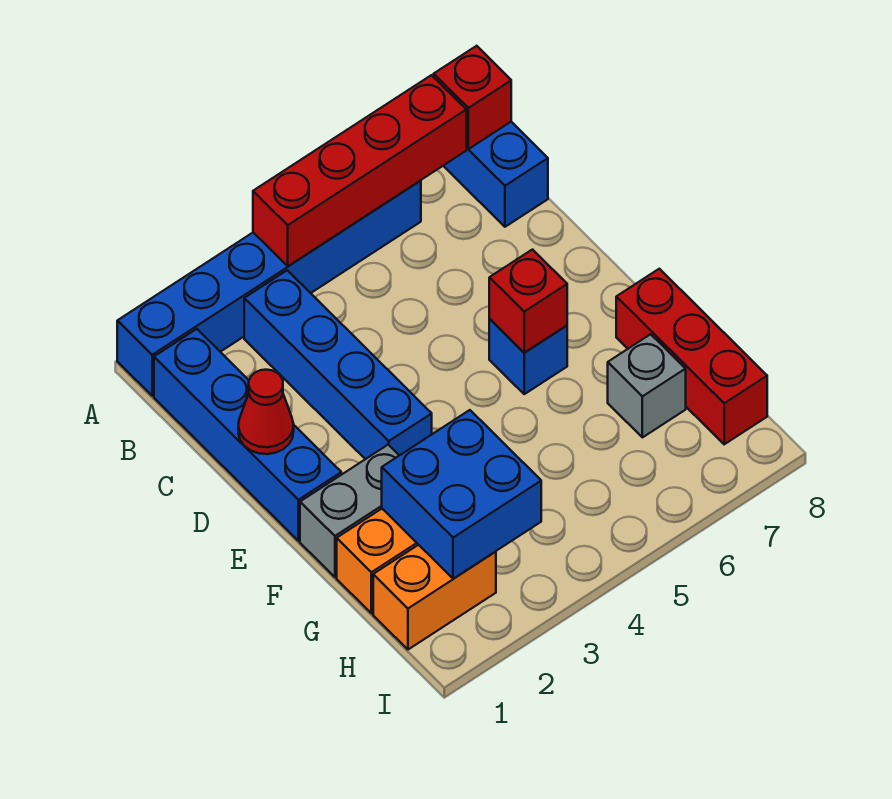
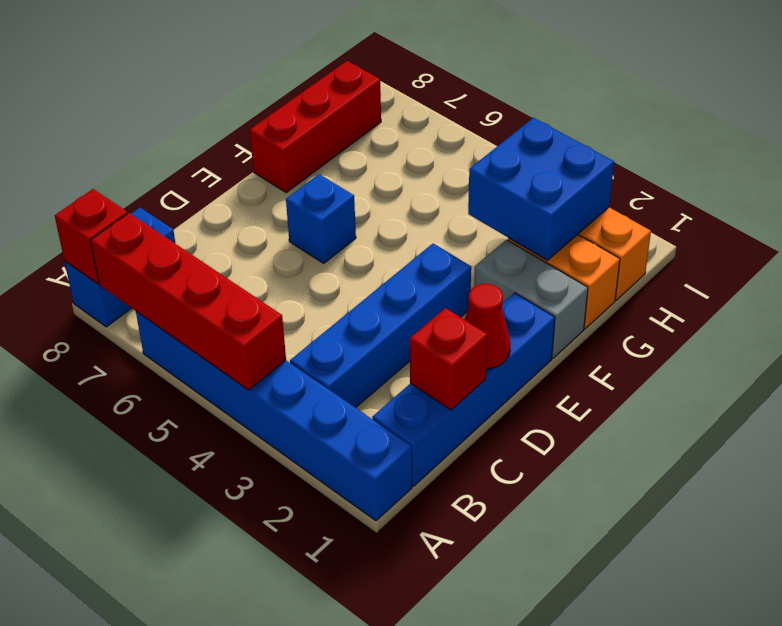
red 1x1 brick [489,250,567,353] -> red 1x1 brick moved to [410,308,487,410]
grey 1x1 brick [608,334,686,437] -> none

